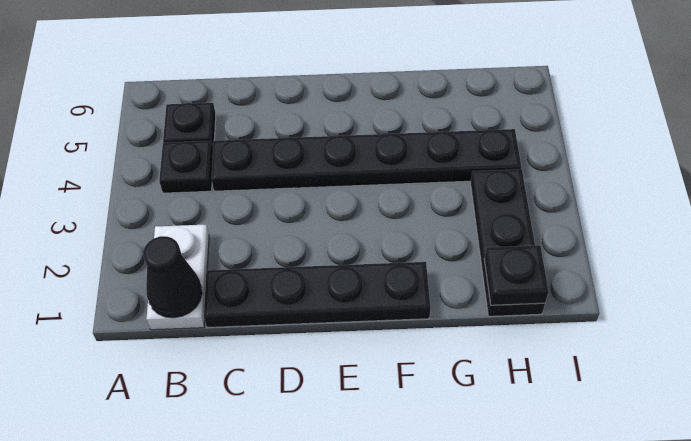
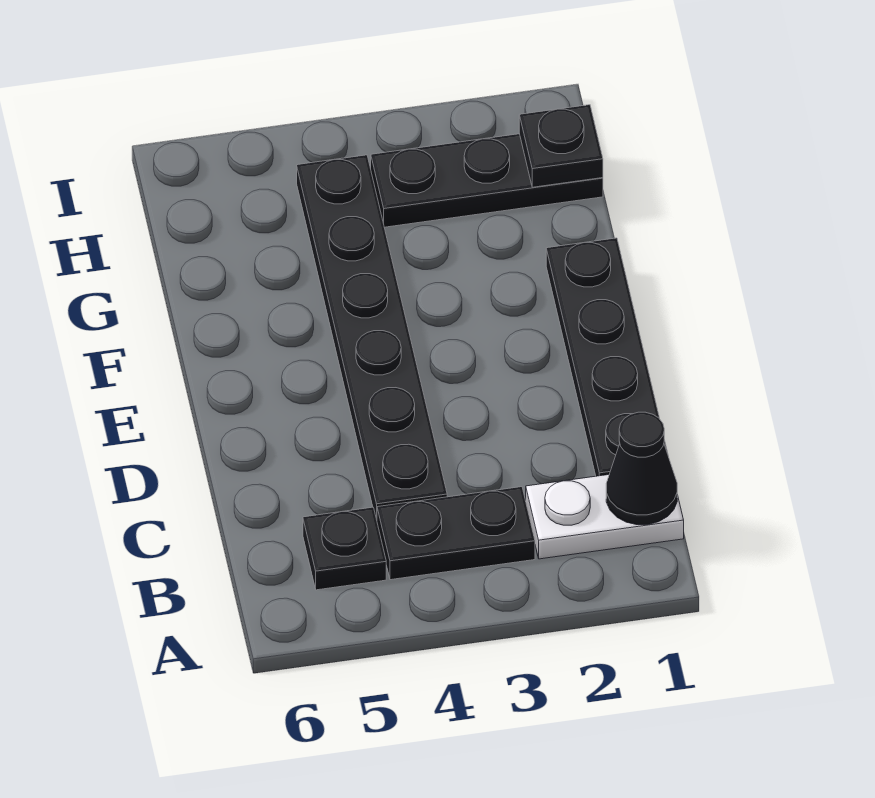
black 1x1 plate [159,141,213,193] -> black 1x2 plate [377,487,535,580]

